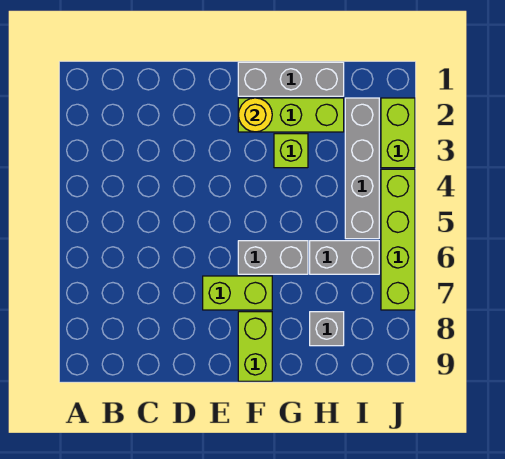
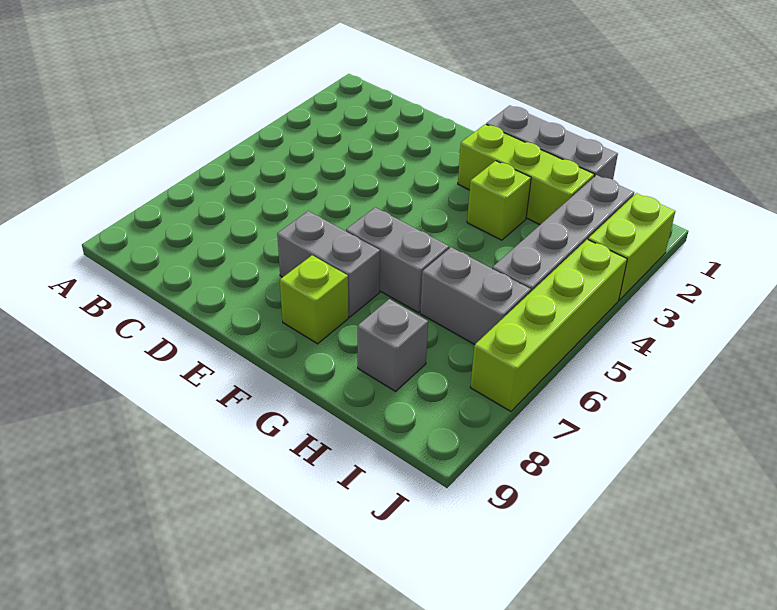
lime 1x2 brick [203,276,272,310] -> grey 1x2 brick [277,211,380,317]
yellow 1x1 round brick [238,98,272,132] -> none
lime 1x2 brick [238,312,272,381] -> lime 1x1 brick [280,255,349,344]

